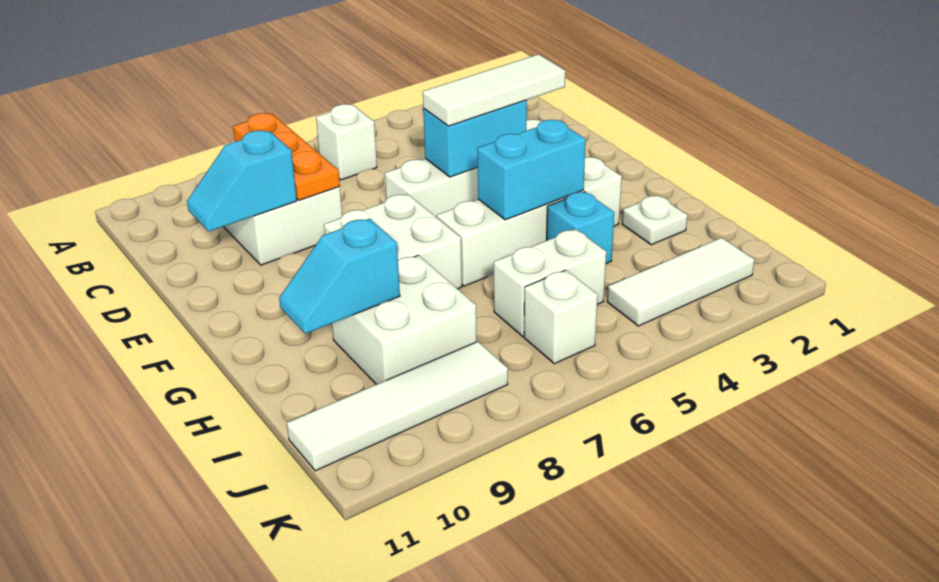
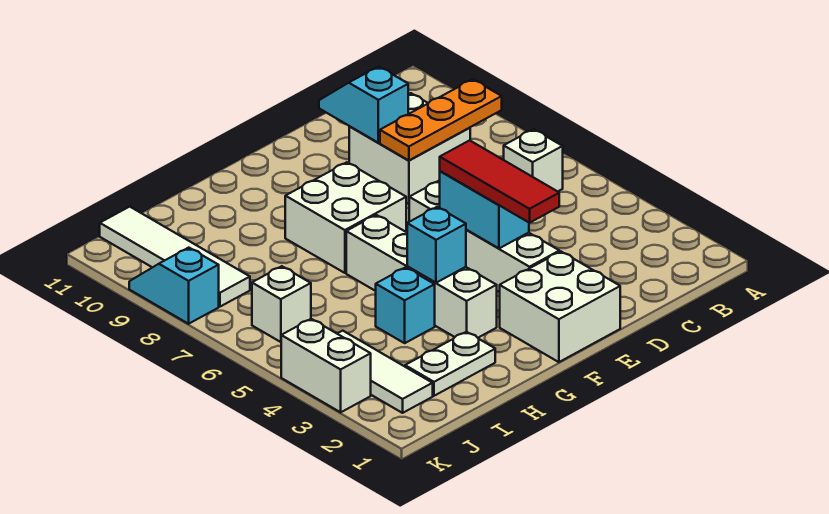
white 1x3 tile [423,54,565,126] -> red 1x3 tile [440,140,559,223]
cyan 1x2 brick [477,120,586,220] -> cyan 1x1 brick [407,207,466,283]
white 1x1 plate [622,195,687,245] -> white 1x2 plate [405,332,495,396]
white 2x2 brick [332,255,477,384] -> white 2x2 brick moved to [500,252,620,362]
cyan 1x2 slope [279,219,400,334] -> cyan 1x2 slope moved to [129,248,219,324]
white 1x2 brick [494,229,606,336] -> white 1x2 brick moved to [281,319,371,412]

